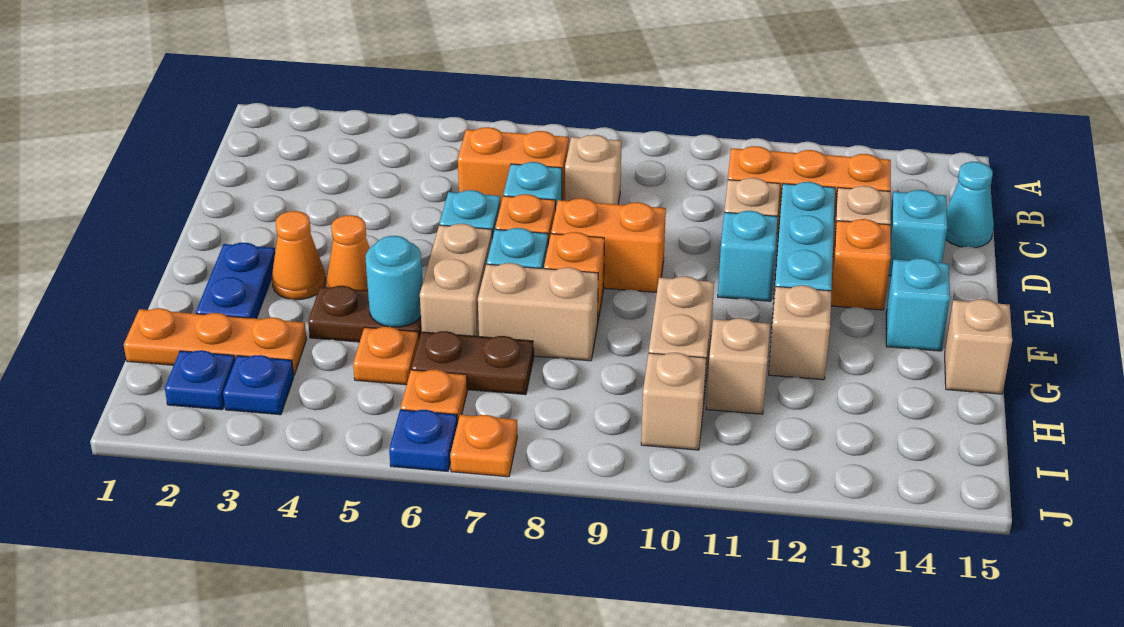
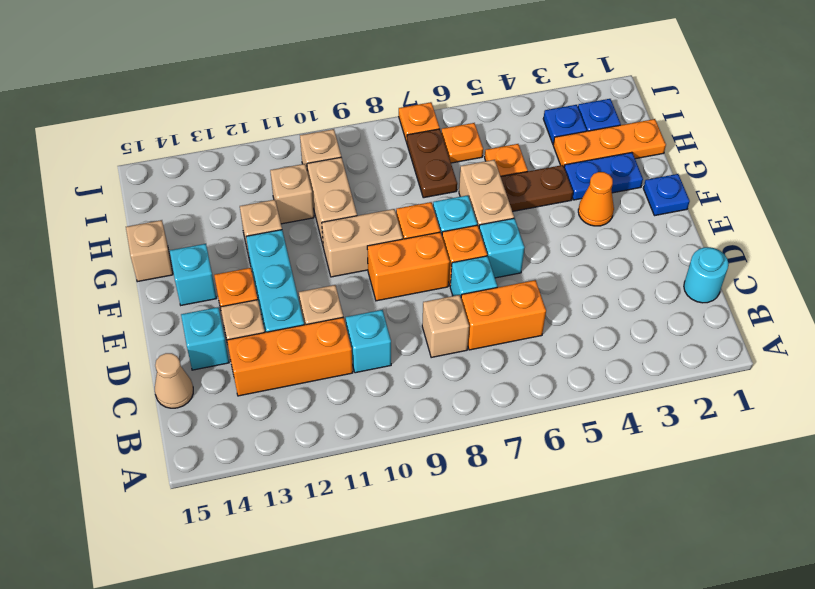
cyan 1x1 cone [946,162,994,248] -> tan 1x1 cone [155,353,193,408]
cyan 1x1 brick [718,211,778,301] -> cyan 1x1 brick moved to [346,310,391,373]
blue 1x2 plate [196,243,275,319] -> blue 1x2 plate turned to [564,152,643,200]
orange 1x1 cone [326,215,369,290] -> none
cyan 1x1 round brick [366,236,423,327] -> cyan 1x1 round brick moved to [684,247,729,303]
tan 1x2 brick [478,263,598,361] -> tan 1x2 brick moved to [322,209,403,277]
brown 1x2 plate [411,331,534,395] -> brown 1x2 plate turned to [407,129,457,198]
blue 1x1 plate [389,410,457,471] -> blue 1x1 plate moved to [643,174,690,216]

